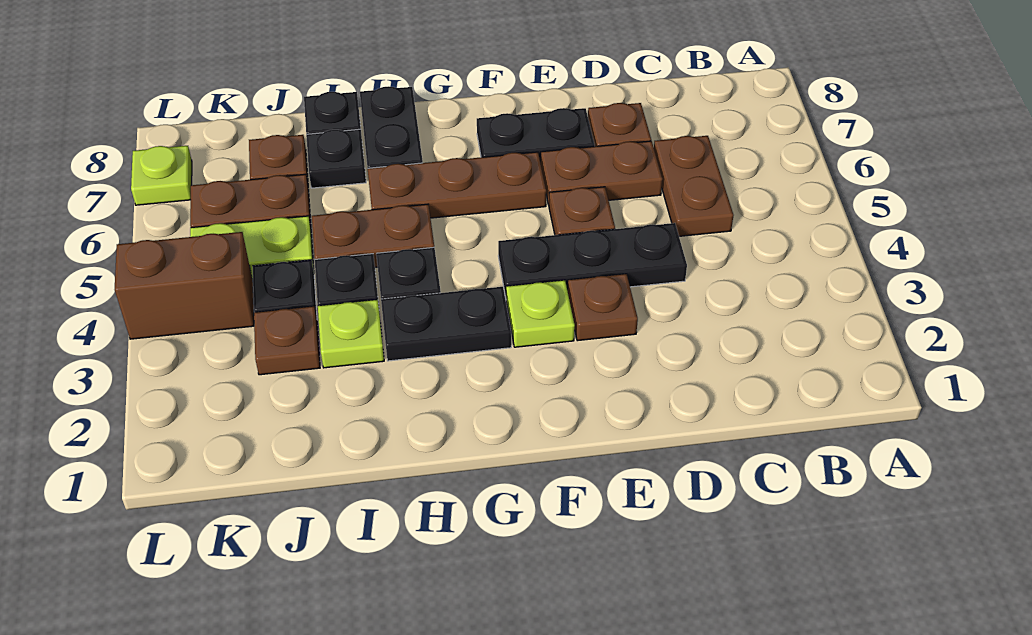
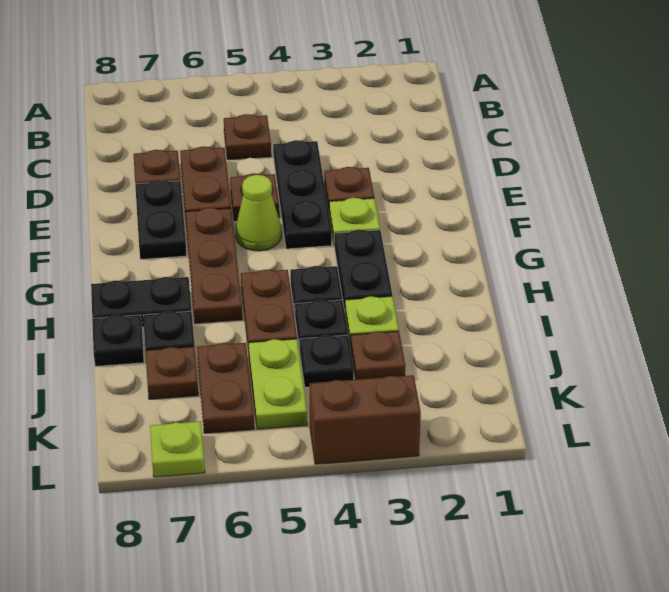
brown 1x2 plate [654,136,734,236] -> brown 1x1 plate [224,114,271,160]
none -> lime 1x1 cone [236,175,282,251]
brown 1x2 brick [115,232,254,339] -> brown 1x2 brick turned to [309,375,421,464]

